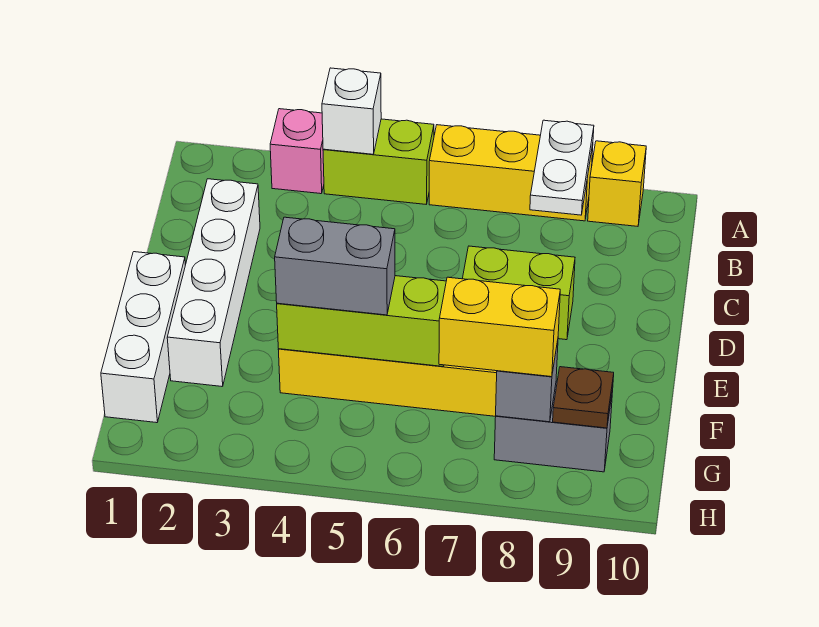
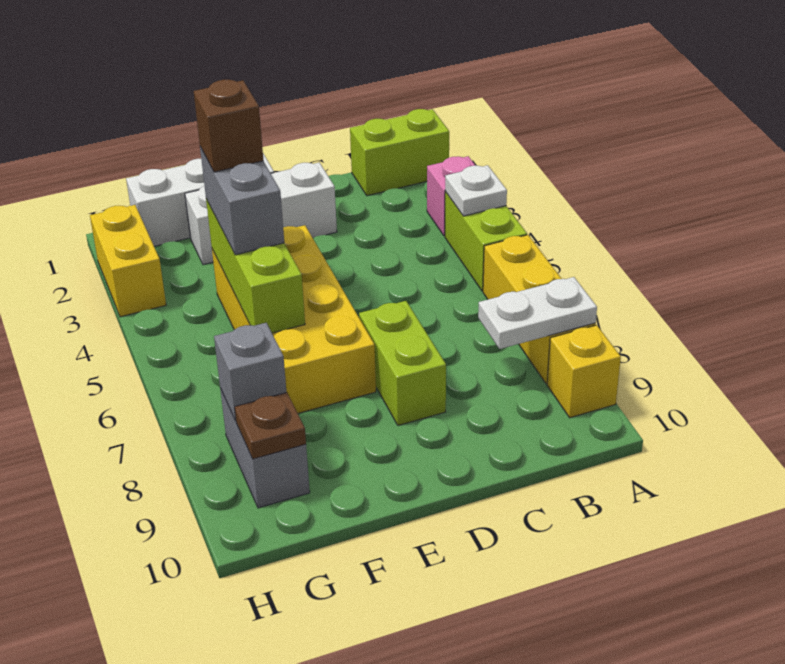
none -> lime 1x2 brick [350,109,449,196]
white 1x1 brick [322,68,381,154] -> white 1x1 plate [445,165,507,216]
white 1x4 brick [167,179,260,387] -> white 1x3 brick [185,162,337,265]
none -> brown 1x1 brick [194,80,264,172]
yellow 1x2 brick [439,277,560,377] -> yellow 1x2 brick moved to [90,205,166,317]

